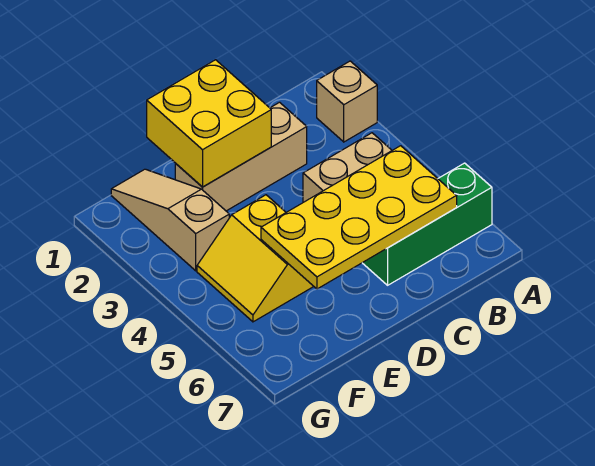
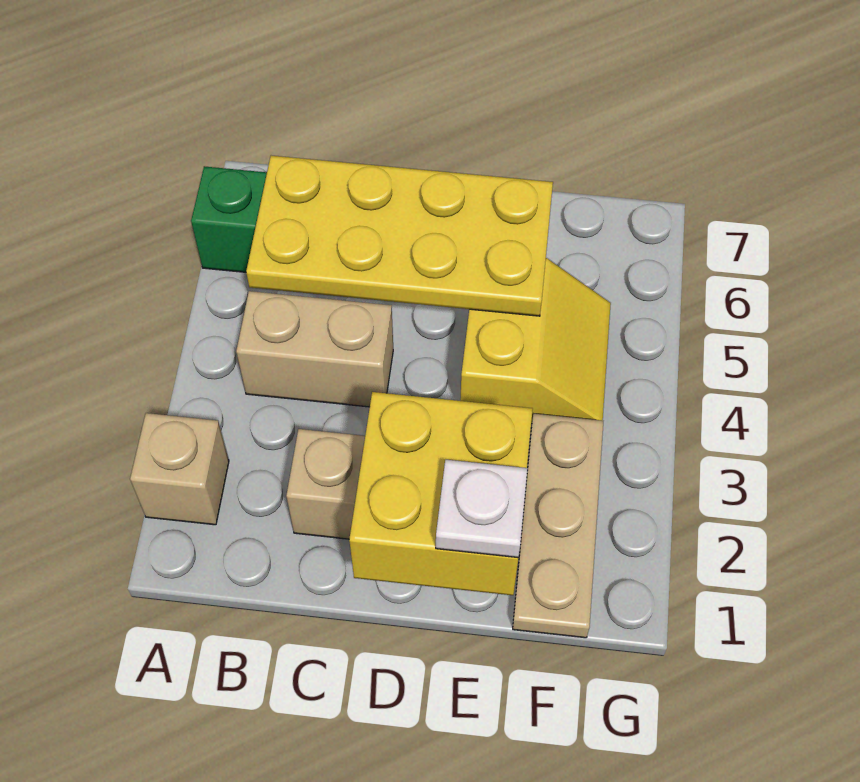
none -> white 1x1 plate [436,460,528,558]
tan 1x3 slope [111,169,229,271] -> tan 1x3 plate [513,414,603,638]

